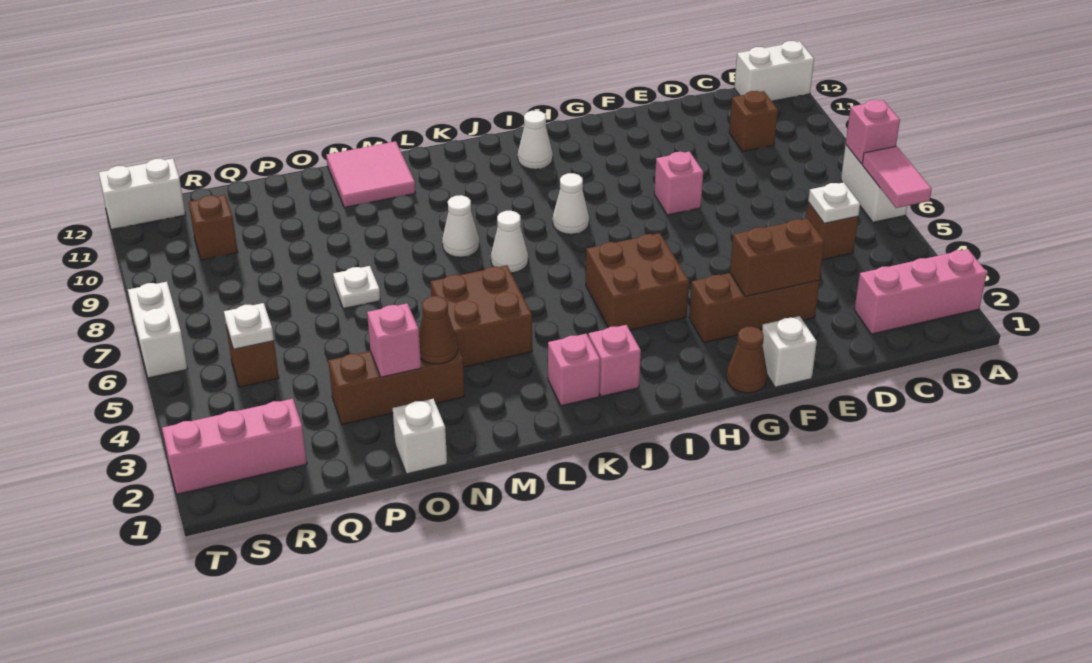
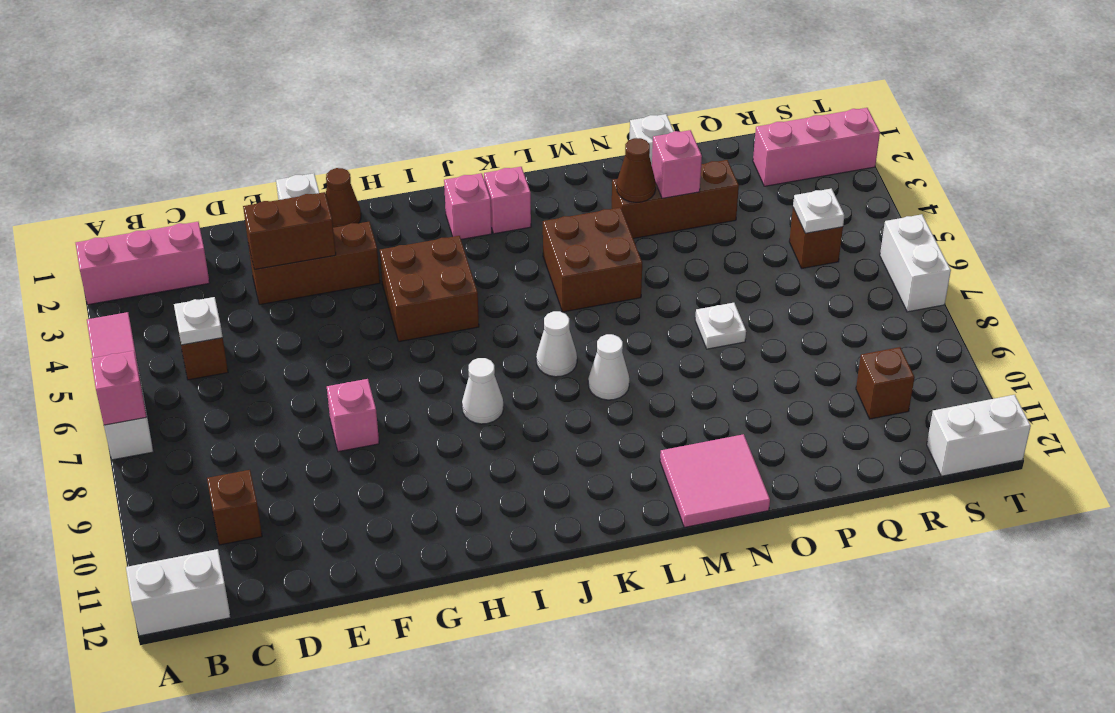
white 1x1 cone [518,110,553,169] -> none

